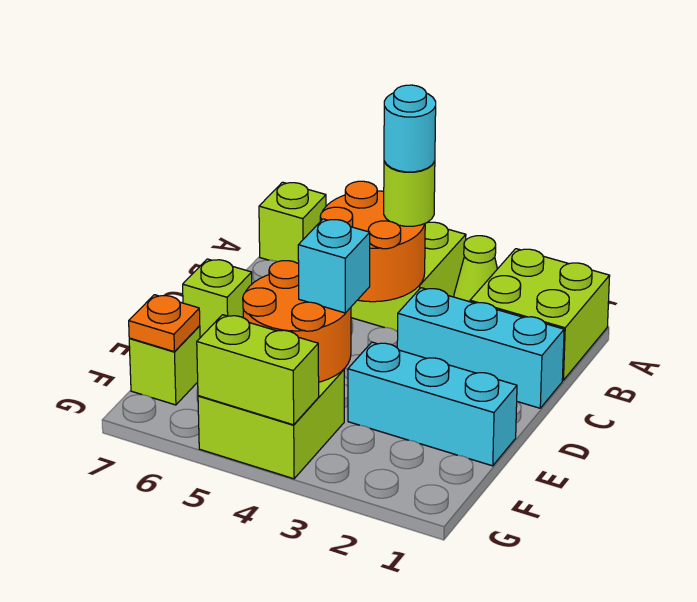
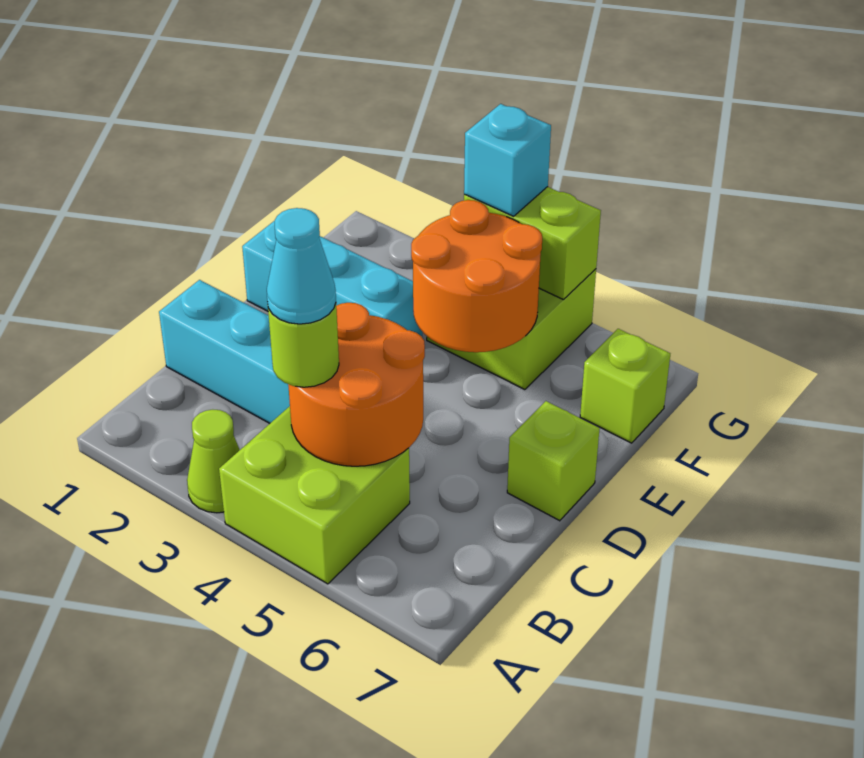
lime 2x2 brick [470,249,610,380] -> none
lime 1x1 brick [259,182,326,264] -> none
cyan 1x1 round brick [384,85,436,172] -> cyan 1x1 cone [267,208,336,324]
cyan 1x1 brick [298,219,370,313] -> cyan 1x1 brick moved to [464,104,551,216]
orange 1x1 plate [129,295,200,351] -> none

